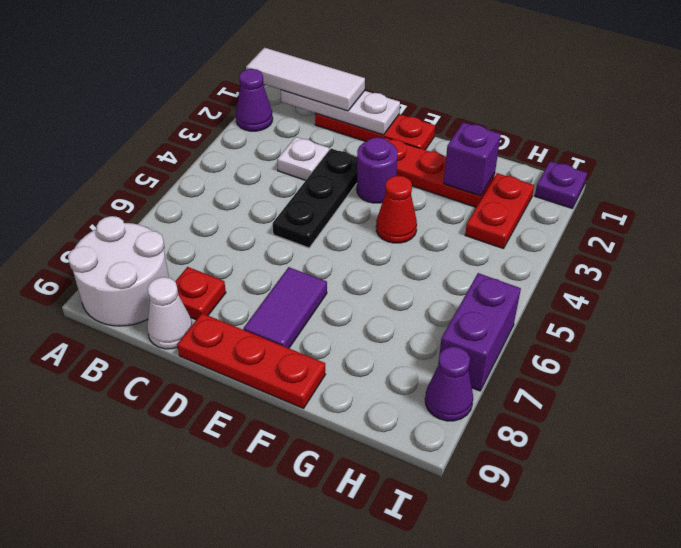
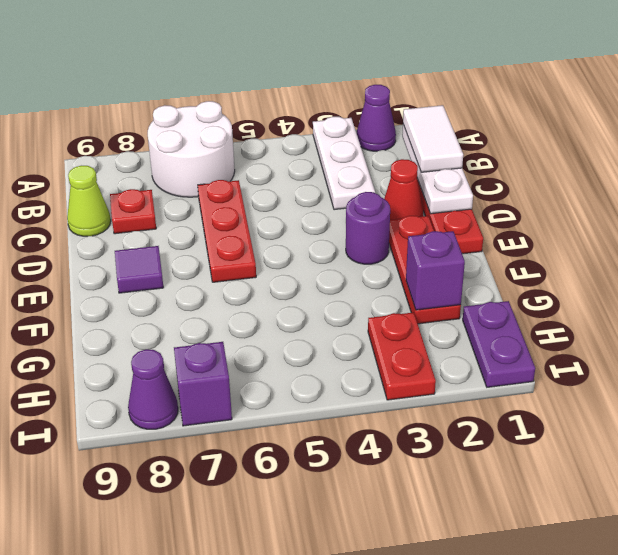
white 1x3 tile [246,48,365,111] -> white 1x2 tile [403,105,463,172]
white 2x2 round brick [68,216,169,326] -> white 2x2 round brick moved to [148,101,235,197]
white 1x1 plate [277,137,329,180] -> white 1x3 plate [313,117,375,210]
white 1x1 cone [147,277,192,349] -> lime 1x1 cone [67,166,111,236]
black 1x3 plate [273,149,357,248] -> none
red 1x3 plate [177,313,326,409] -> red 1x3 plate moved to [198,180,256,282]
purple 1x2 tile [244,267,327,348] -> purple 1x1 tile [115,246,164,293]
red 1x1 cone [376,176,417,243] -> red 1x1 cone moved to [384,159,423,220]
red 1x2 plate [465,173,534,249] -> red 1x2 plate turned to [368,312,436,400]
purple 1x1 plate [535,161,587,208] -> purple 1x2 plate [463,301,535,387]
purple 1x2 brick [439,273,521,391] -> purple 1x1 brick [174,342,232,426]

